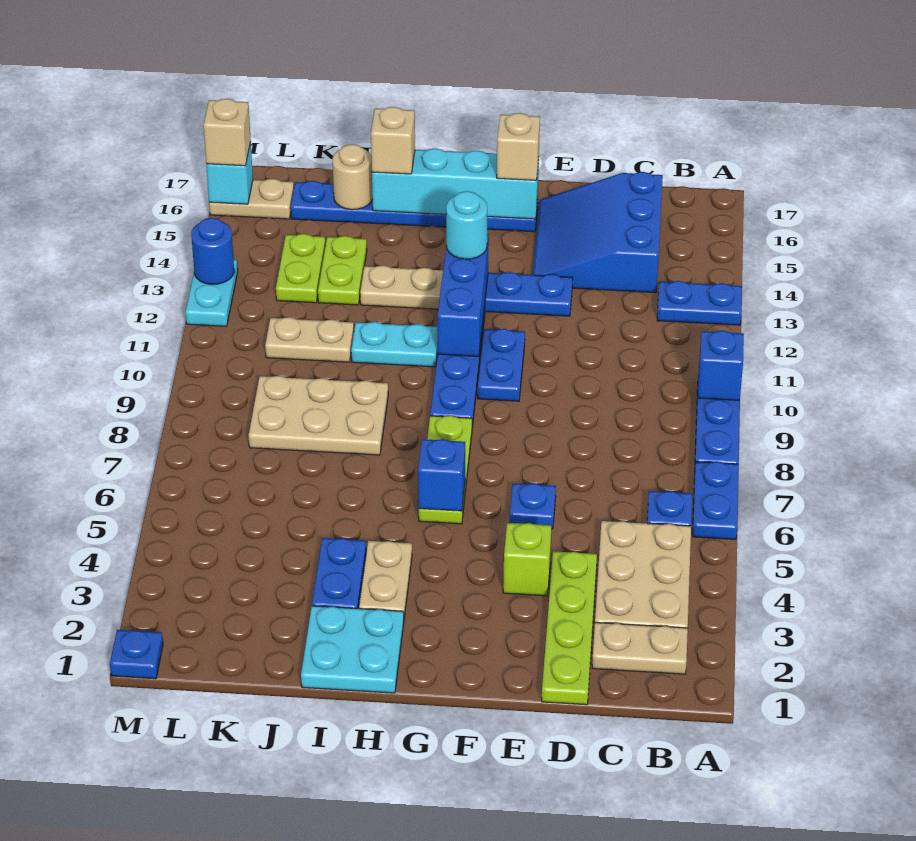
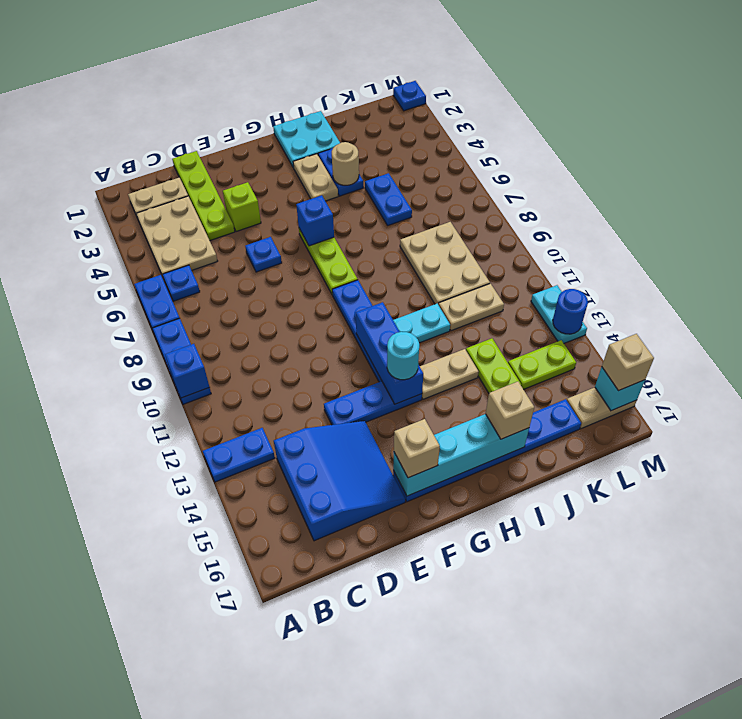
blue 1x2 plate [478,329,525,401] -> blue 1x2 plate moved to [365,173,412,225]
tan 2x3 plate [249,376,388,455] -> tan 2x3 plate turned to [400,222,490,305]
tan 1x1 round brick [333,144,373,210] -> tan 1x1 round brick moved to [332,142,359,185]
lime 1x2 plate [276,234,325,303] -> lime 1x2 plate turned to [508,340,576,389]

